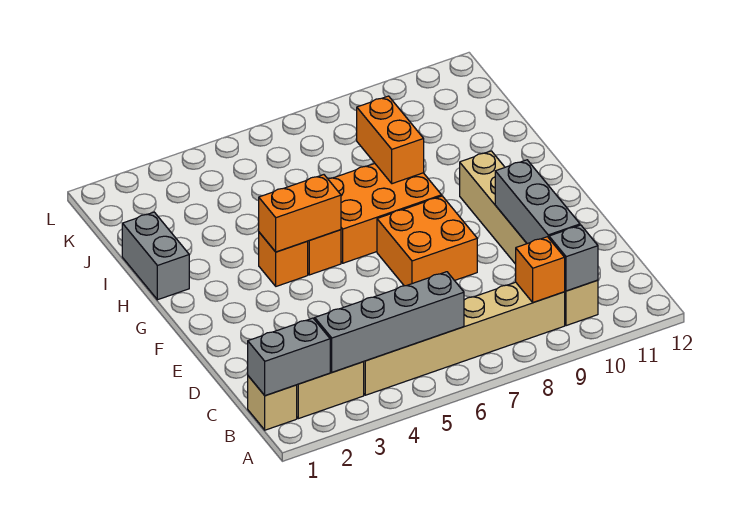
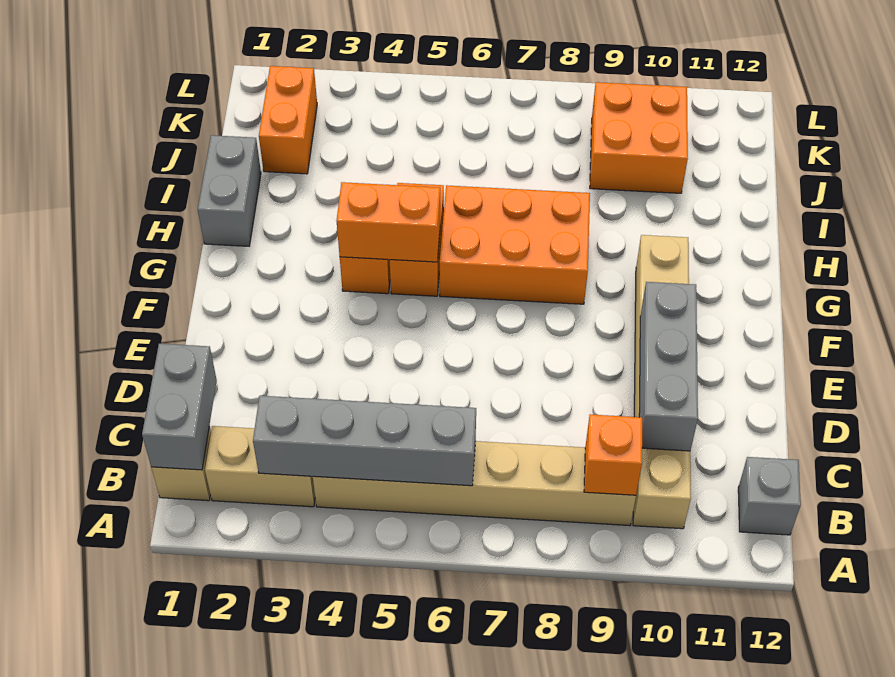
grey 1x2 brick [248,318,330,396] -> grey 1x2 brick turned to [142,344,217,470]
grey 1x1 brick [549,225,598,291] -> grey 1x1 brick moved to [738,457,801,535]
orange 2x2 brick [377,196,477,286] -> orange 2x2 brick moved to [590,82,688,193]
orange 1x2 brick [357,96,424,184] -> orange 1x2 brick moved to [259,66,317,174]

